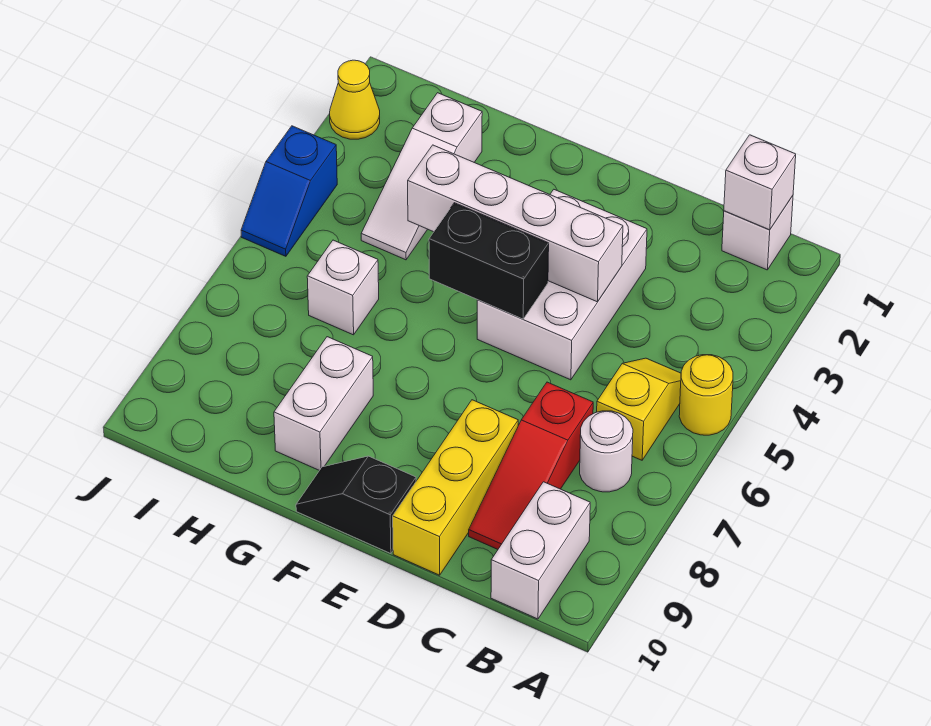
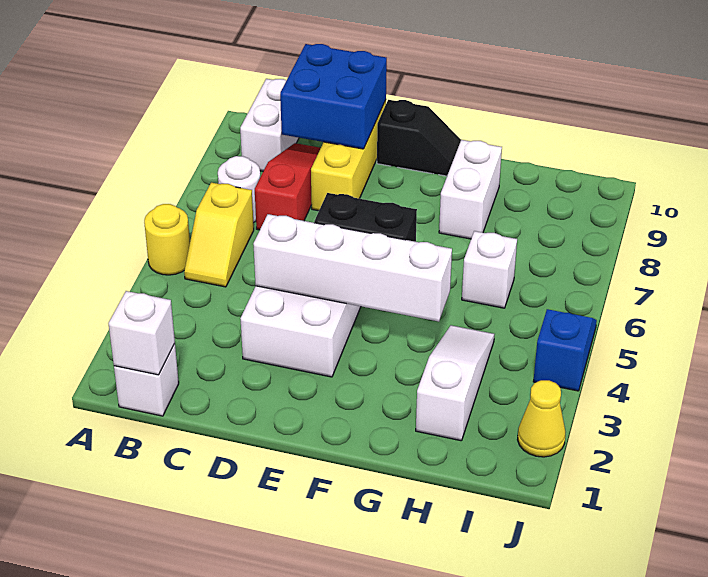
none -> blue 2x2 brick [280,44,387,149]

